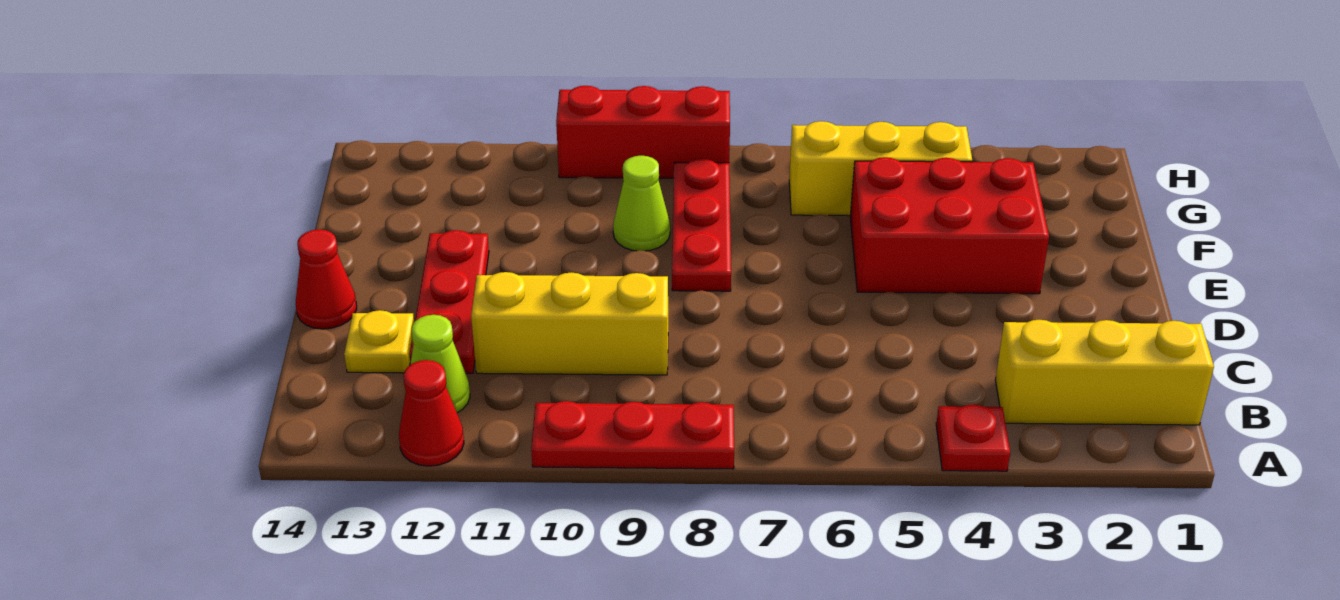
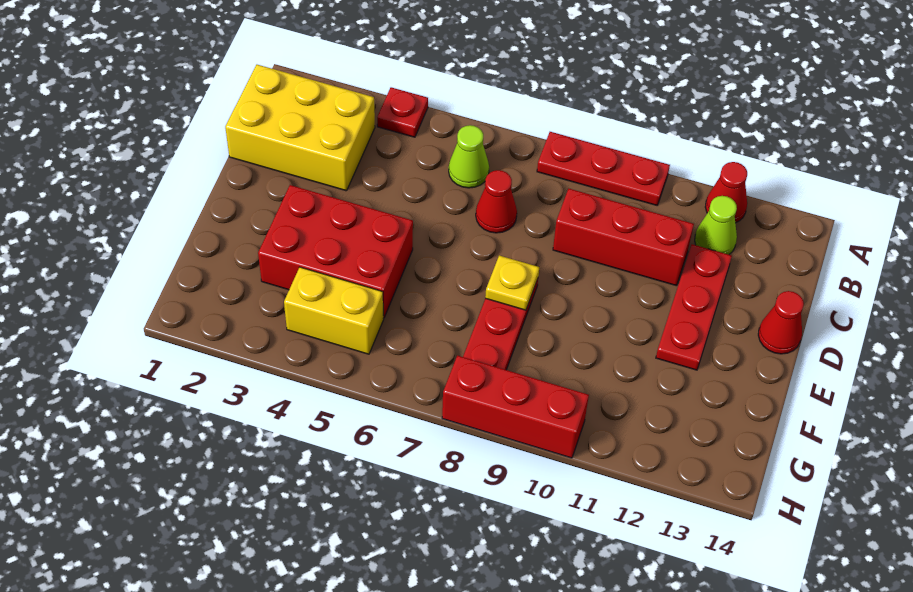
yellow 1x3 brick [995,320,1214,425] -> yellow 2x3 brick [225,65,375,191]
none -> red 1x1 cone [476,170,517,233]
yellow 1x3 brick [471,272,668,375] -> red 1x3 brick [553,189,694,286]
yellow 1x1 plate [344,310,414,373] -> yellow 1x1 plate moved to [485,255,539,310]
lime 1x1 cone [613,156,670,251] -> lime 1x1 cone moved to [449,125,489,188]
yellow 1x3 brick [789,121,972,216] -> yellow 1x2 brick [284,267,384,354]

